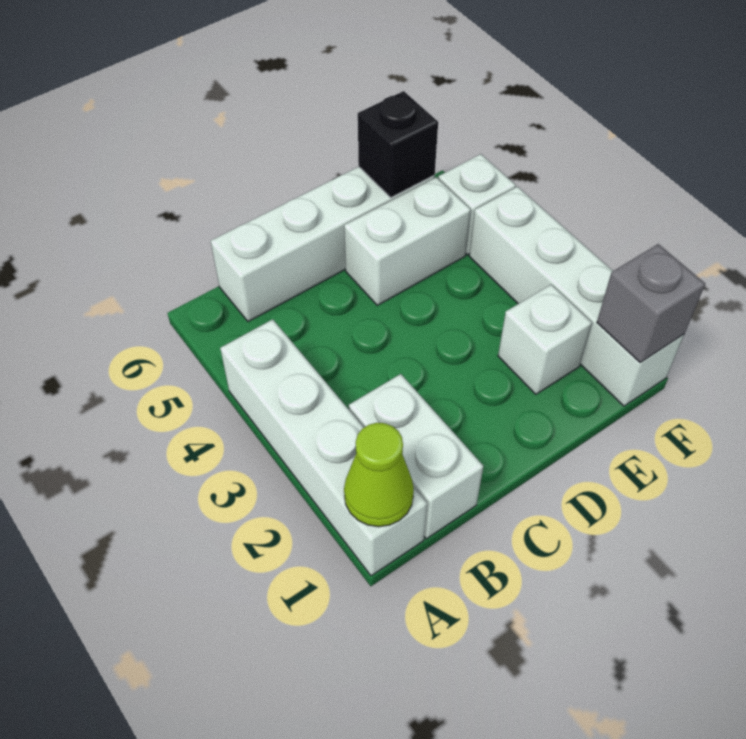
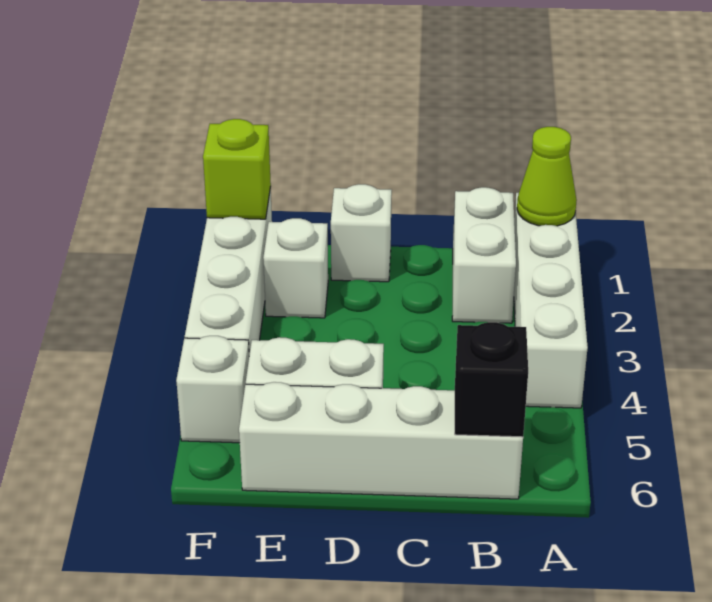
none -> white 1x1 brick [331,184,392,282]
black 1x1 brick [358,91,438,197] -> black 1x1 brick moved to [455,322,528,437]
grey 1x1 brick [597,244,705,363] -> lime 1x1 brick [203,119,271,219]

